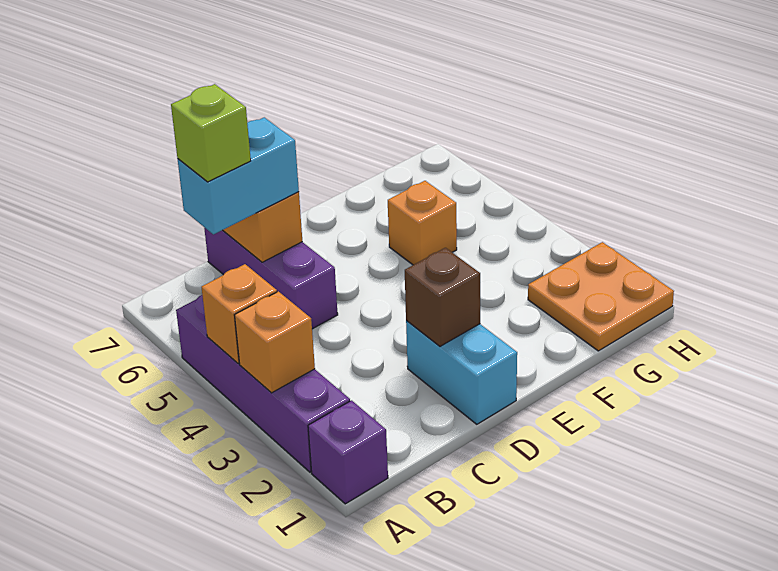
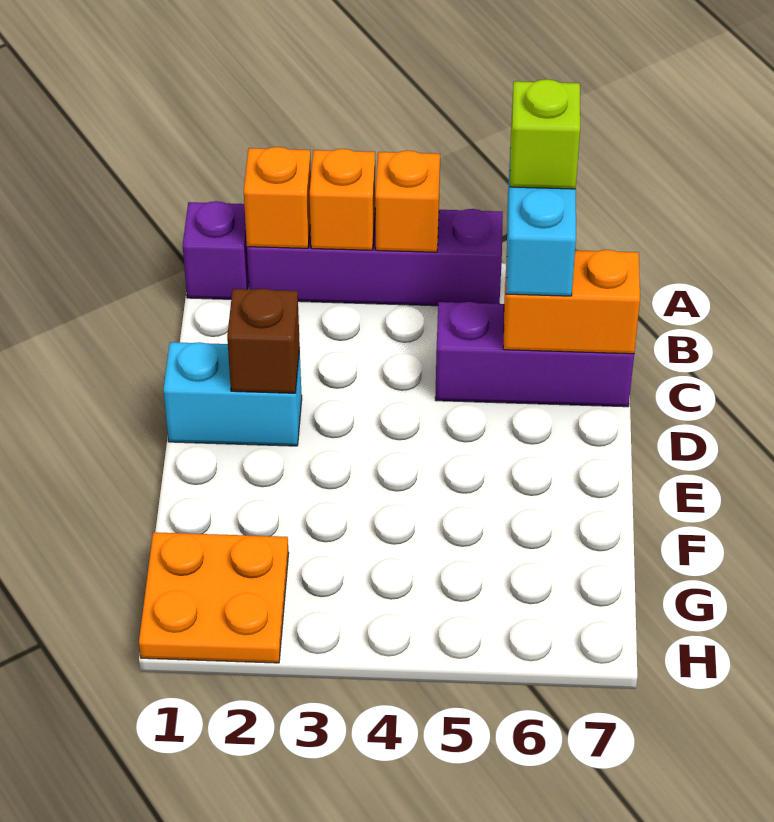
orange 1x1 brick [388,181,457,265] -> orange 1x1 brick moved to [244,147,311,248]

